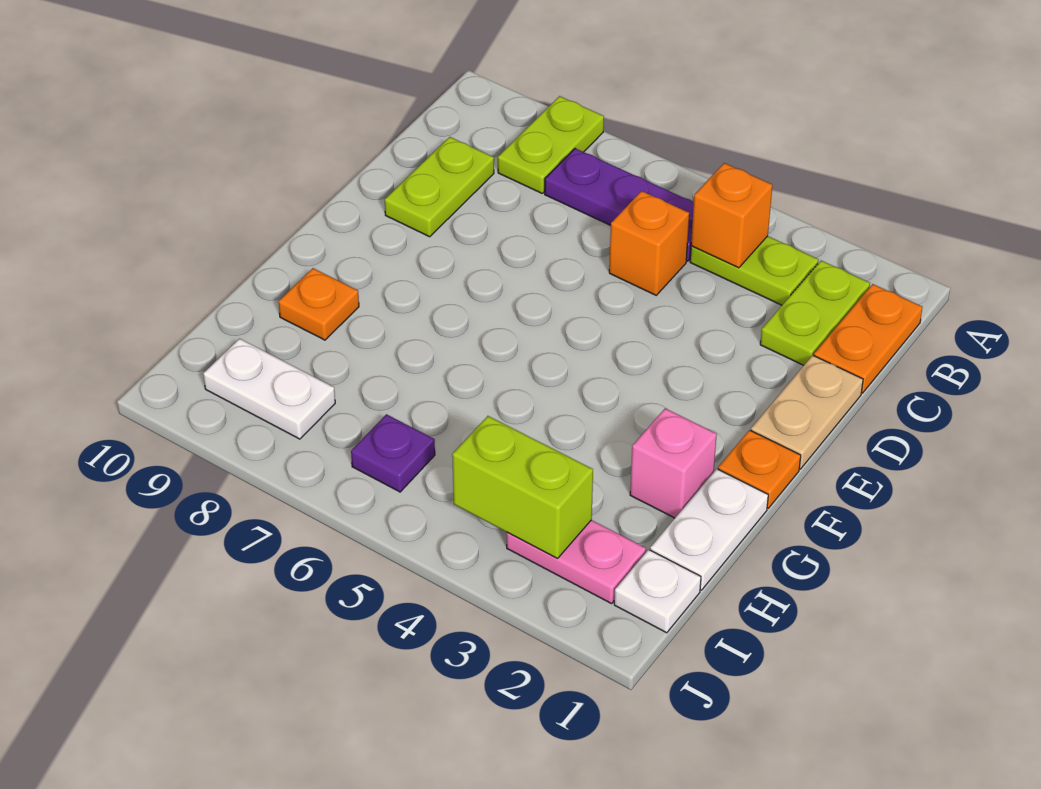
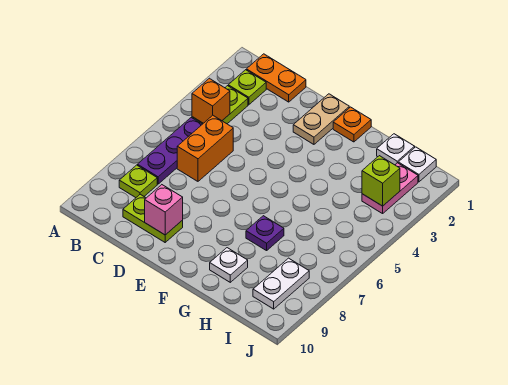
lime 1x2 plate [498,96,604,194] -> lime 1x1 plate [119,165,157,198]
lime 1x2 plate [760,261,870,365] -> lime 1x1 plate [228,70,266,105]
orange 1x1 brick [609,191,689,295] -> orange 1x2 brick [177,115,233,181]
tan 1x2 plate [751,355,863,469] -> tan 1x2 plate turned to [293,94,349,144]
white 1x2 plate [650,469,768,590] -> white 1x1 plate [377,134,415,165]
pink 1x1 brick [630,408,717,518] -> pink 1x1 brick moved to [145,185,183,235]
orange 1x1 plate [278,268,359,340] -> white 1x1 plate [210,248,248,282]
lime 1x2 brick [452,416,593,558] -> lime 1x1 brick [362,156,400,206]
purple 1x1 plate [351,414,435,492] -> purple 1x1 plate moved to [246,216,284,251]

